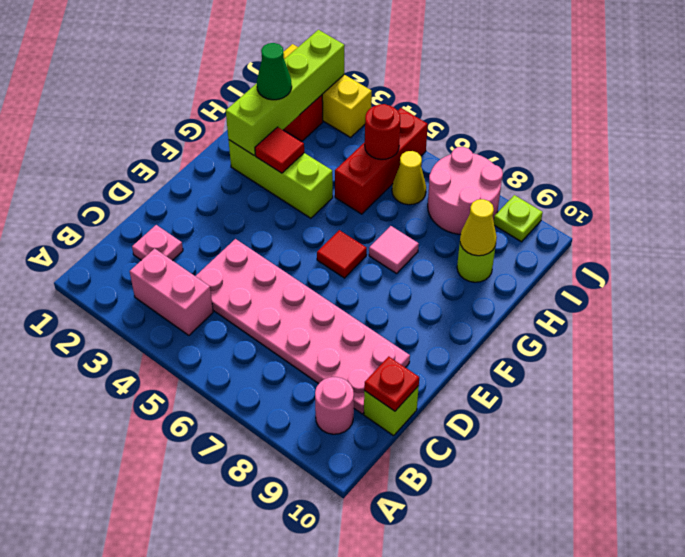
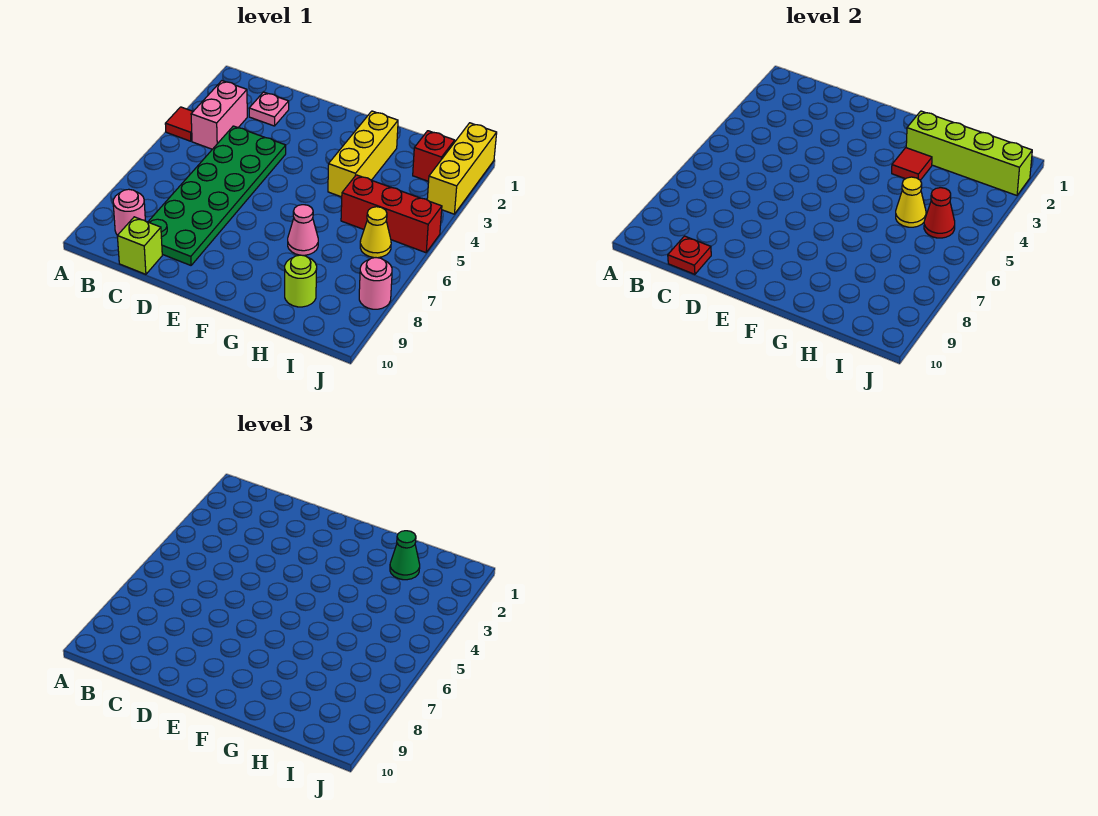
pink 2x6 plate [196,239,410,414] -> green 2x6 plate [148,126,286,265]
red 1x1 tile [317,230,367,278] -> red 1x1 tile moved to [165,107,193,141]
lime 1x3 brick [229,140,333,218] -> yellow 1x3 brick [328,111,398,197]
pink 1x1 tile [369,226,419,273] -> pink 1x1 cone [288,205,318,255]
yellow 1x1 cone [460,199,497,256] -> yellow 1x1 cone moved to [896,177,926,227]
red 1x1 round brick [365,104,400,160] -> red 1x1 cone [924,188,955,238]
pink 2x2 round brick [428,147,503,235] -> pink 1x1 round brick [359,258,392,309]
lime 1x1 plate [494,195,543,242] -> none

